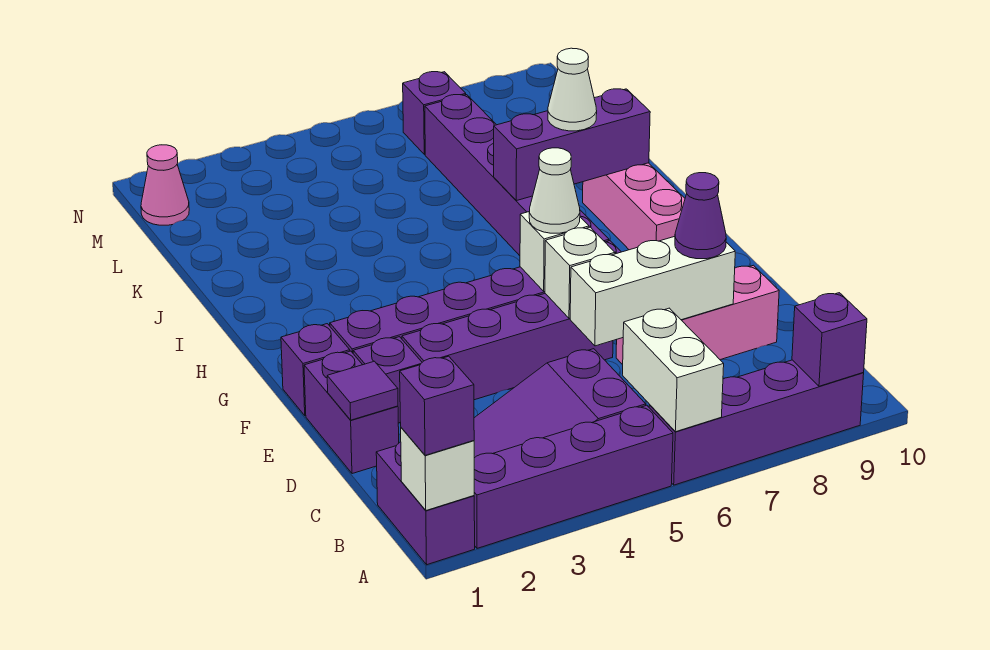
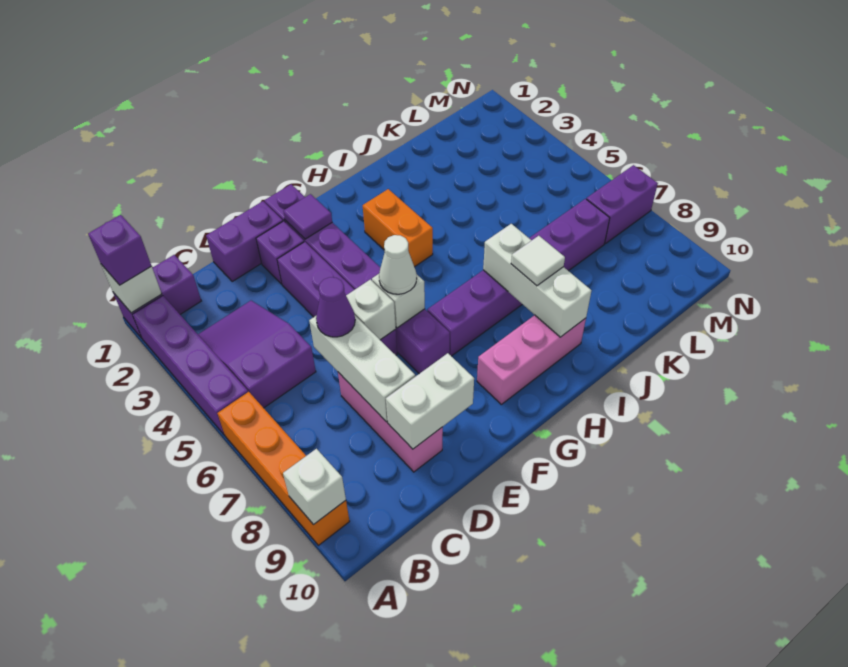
purple 1x4 brick [649,360,864,485] -> orange 1x4 brick [218,392,350,545]
white 1x2 brick [623,308,724,432] -> white 1x2 brick moved to [386,353,474,449]
purple 1x1 brick [792,293,867,386] -> white 1x1 brick [283,449,346,525]
purple 1x1 tile [327,361,398,420] -> purple 1x1 tile moved to [283,194,332,239]
purple 1x1 cone [675,173,726,259] -> purple 1x1 cone moved to [316,277,355,337]
none -> orange 1x2 brick [363,189,433,267]
purple 1x3 brick [494,89,650,201] -> white 1x3 brick [483,224,591,337]
white 1x1 cone [548,48,597,131] -> white 1x1 tile [511,236,565,286]
pink 1x1 cone [141,145,189,225] -> none
purple 1x1 brick [403,72,466,155] -> purple 1x2 brick [587,165,658,244]

